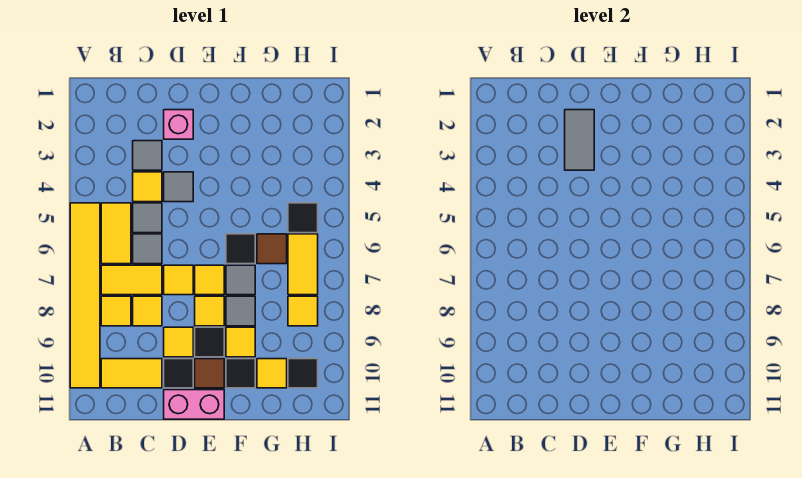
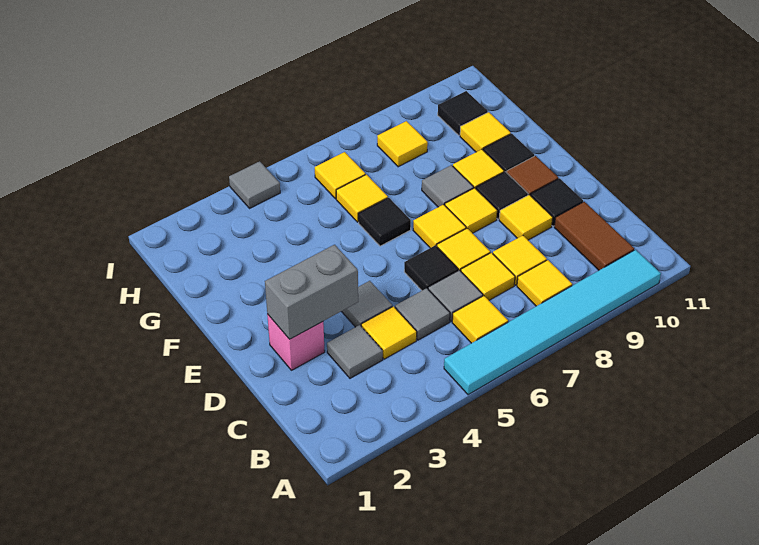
yellow 1x6 tile [70,203,100,388] -> cyan 1x6 tile [444,250,661,395]
yellow 1x2 tile [101,203,131,264] -> yellow 1x1 tile [452,296,508,343]
yellow 1x2 tile [101,265,162,295] -> yellow 1x1 tile [461,253,515,300]
yellow 1x2 tile [101,359,162,388] -> brown 1x2 tile [554,202,634,270]
grey 1x2 tile [565,110,594,170] -> grey 1x2 brick [265,245,358,339]
pink 1x2 brick [164,390,224,419] -> none
grey 1x1 tile [226,265,255,295] -> grey 1x1 tile moved to [229,161,280,209]
brown 1x1 tile [257,234,287,264] -> yellow 1x1 tile [336,175,388,222]
black 1x1 tile [288,203,318,233] -> black 1x1 tile moved to [404,246,458,290]
yellow 1x2 tile [288,234,318,295] -> yellow 1x1 tile [315,152,365,199]

